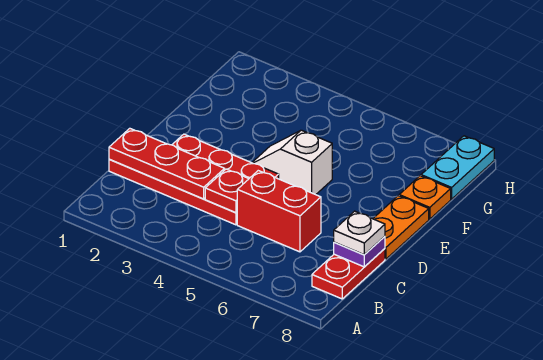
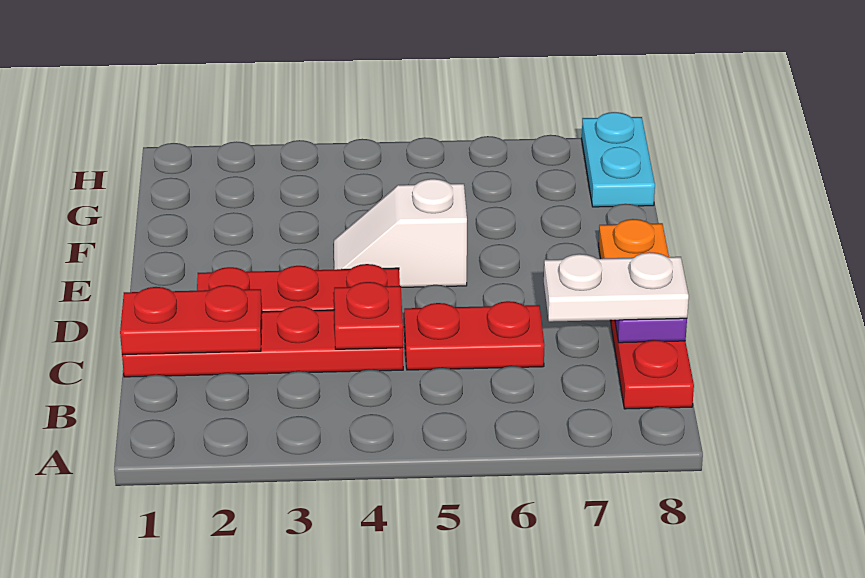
red 1x3 plate [109,128,225,199] -> red 1x2 plate [120,285,262,355]
red 1x2 brick [237,171,321,252] -> red 1x2 plate [404,301,545,370]
white 1x1 plate [334,211,385,255] -> white 1x2 plate [544,252,689,322]
orange 1x1 plate [399,176,451,219] -> none

